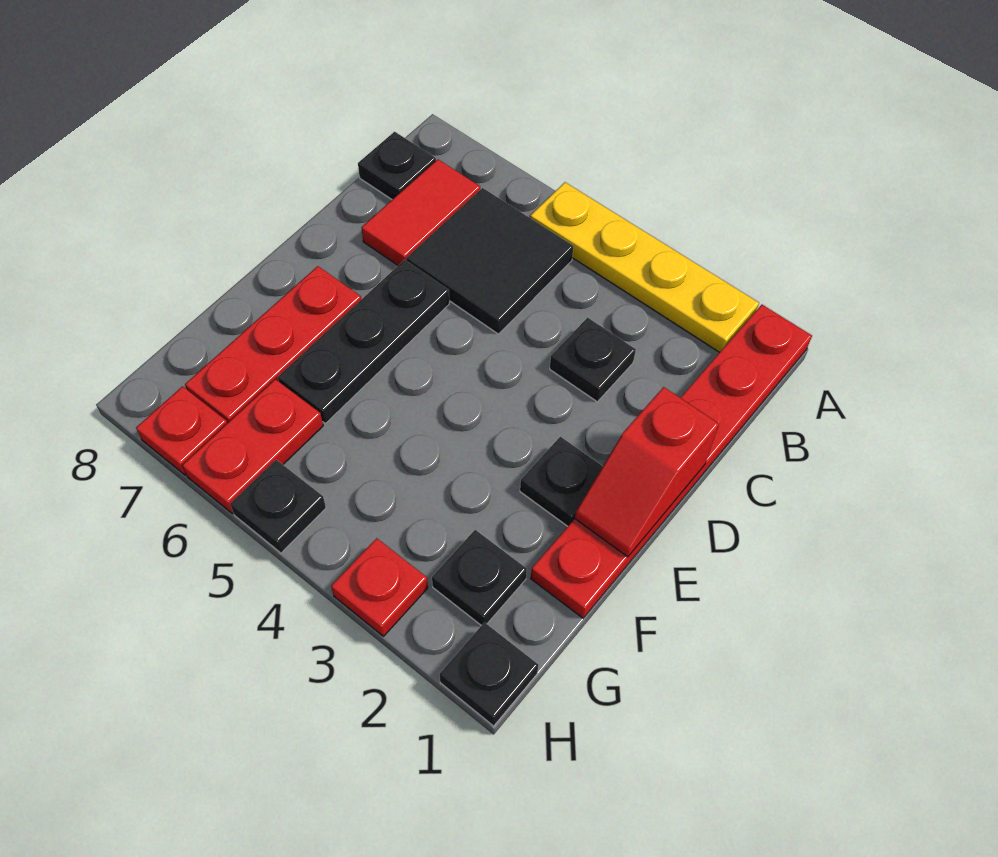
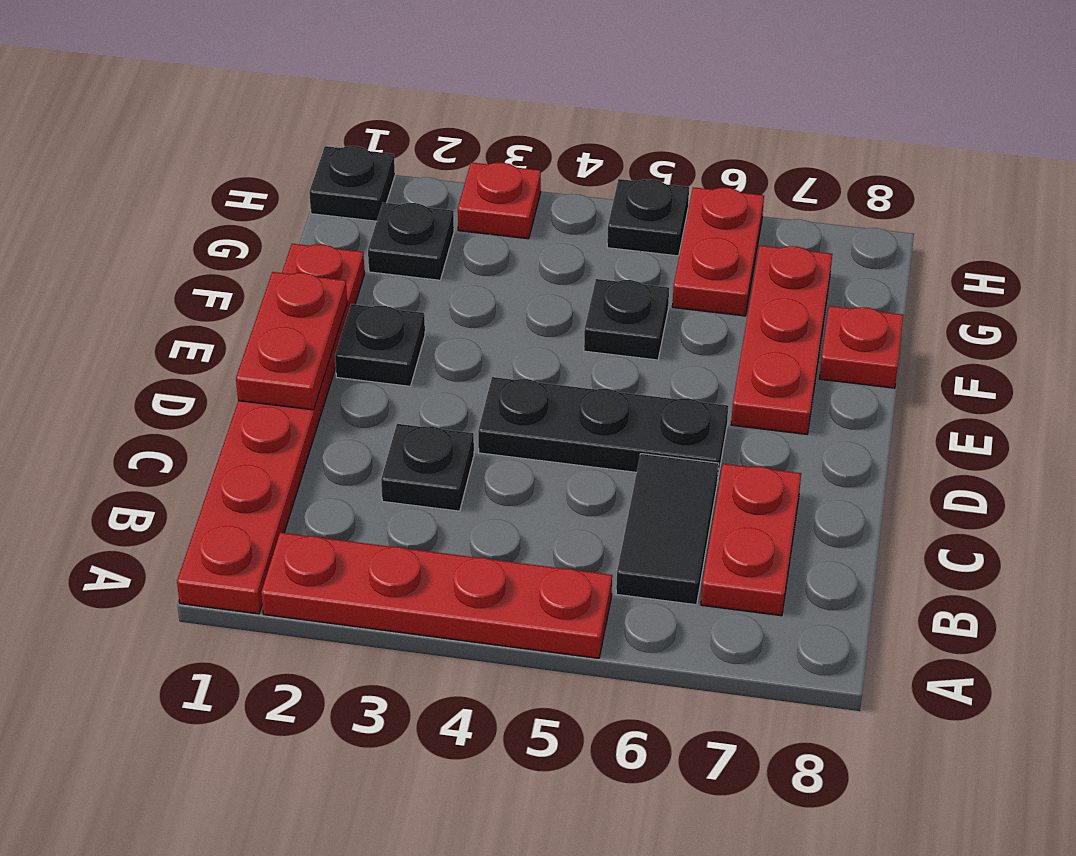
yellow 1x4 plate [530,182,759,352] -> red 1x4 plate [261,533,612,658]
black 2x2 tile [407,188,573,334] -> black 1x2 tile [616,454,719,605]
red 1x2 tile [361,160,480,265] -> red 1x2 plate [701,464,801,616]
black 1x1 plate [358,132,436,200] -> black 1x1 plate moved to [584,279,669,360]
red 1x2 slope [575,387,719,557] -> red 1x2 plate [236,272,347,410]
black 1x3 plate [278,260,449,423] -> black 1x3 plate turned to [478,377,728,482]
red 1x1 plate [136,386,227,475] -> red 1x1 plate moved to [819,306,904,388]

